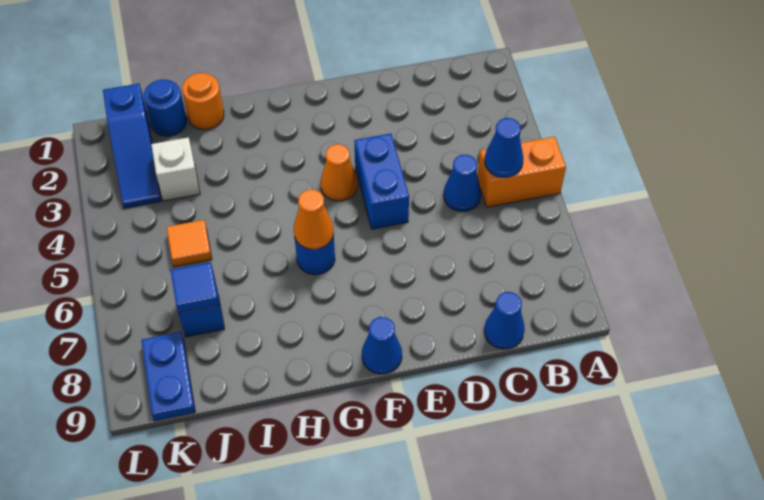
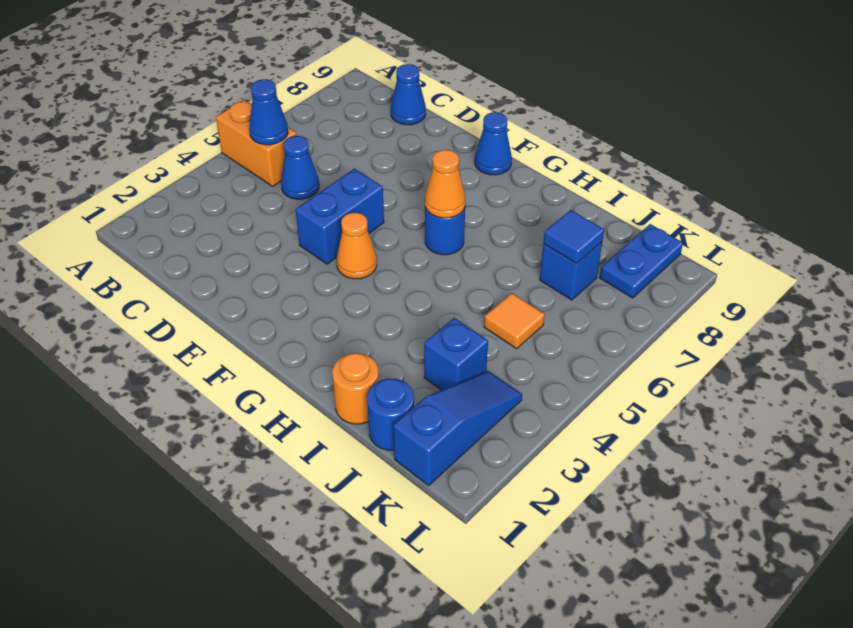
white 1x1 brick [151,137,200,201] -> blue 1x1 brick [424,318,488,390]

